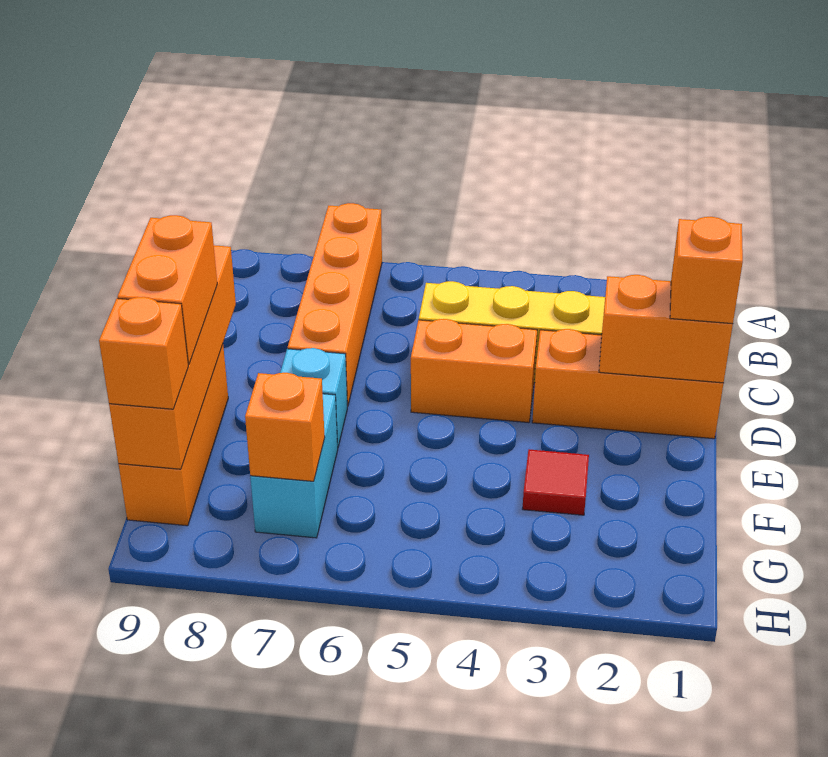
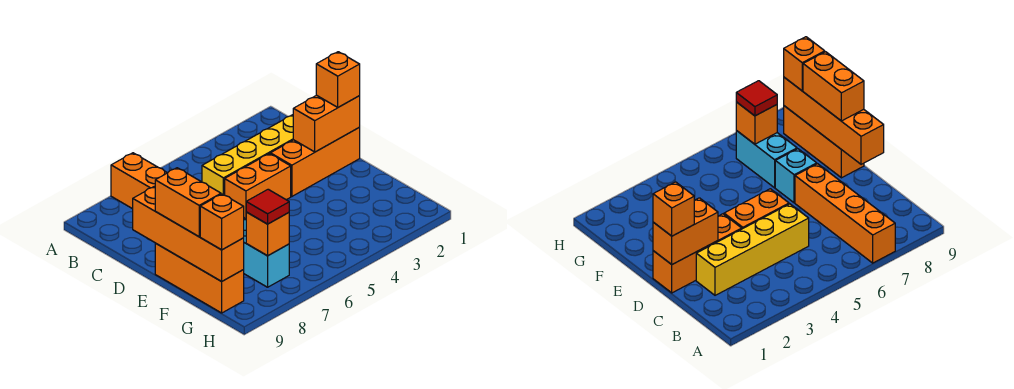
red 1x1 tile [523,449,589,515] -> red 1x1 tile moved to [246,189,289,224]

